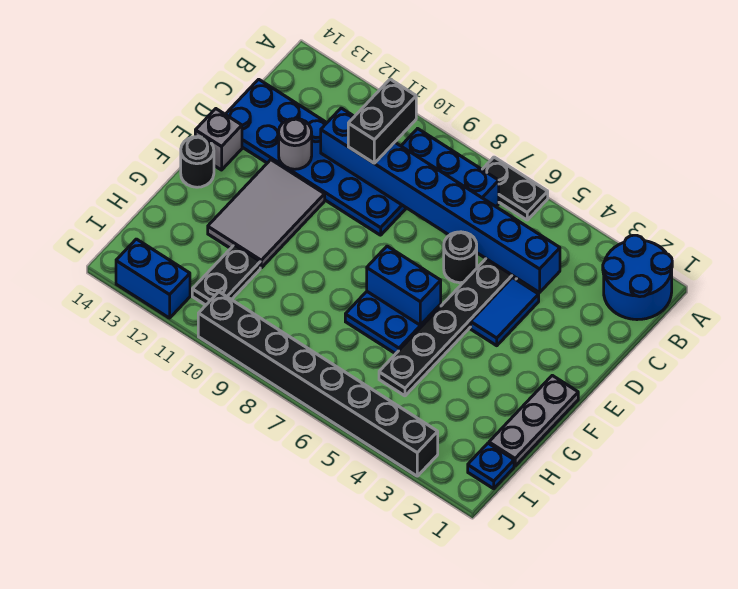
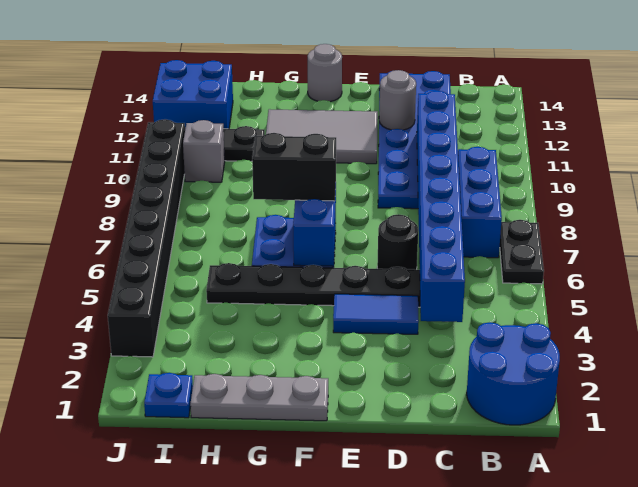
black 1x2 brick [348,79,416,163] -> black 1x2 brick moved to [252,133,336,201]
grey 1x1 brick [195,109,242,170] -> grey 1x1 brick moved to [183,120,225,182]
black 1x1 round brick [181,137,214,187] -> grey 1x1 round brick [308,44,342,102]
blue 1x2 brick [116,239,190,318] -> blue 2x2 brick [153,60,233,129]

